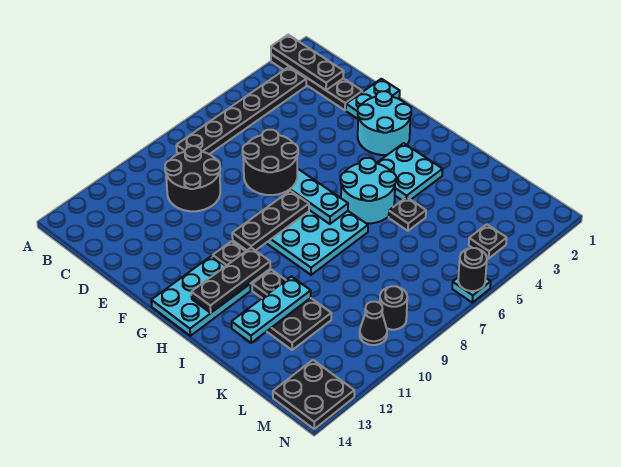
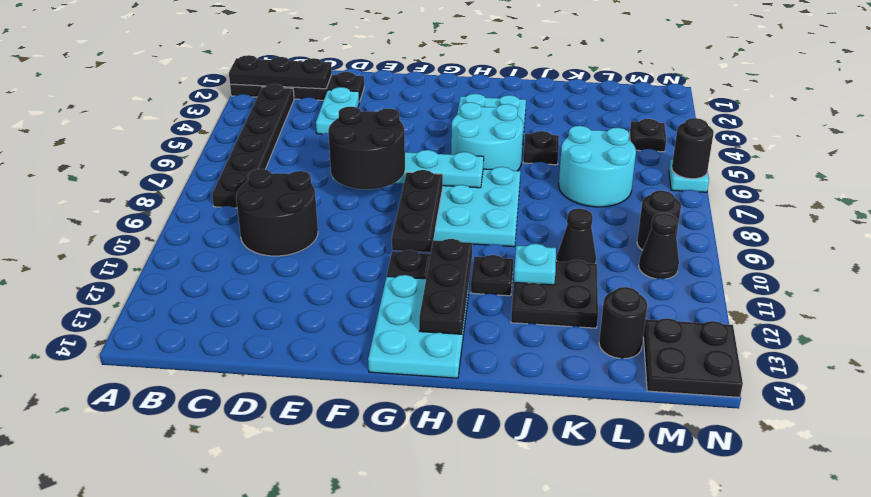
cyan 1x2 plate [346,79,400,119] -> cyan 1x2 plate moved to [316,87,359,134]
cyan 2x2 round brick [358,91,411,155] -> cyan 2x2 round brick moved to [559,126,636,207]
cyan 1x3 plate [232,276,311,343] -> cyan 1x1 plate [514,244,556,285]
none -> black 1x1 cone [557,209,596,264]
none -> black 1x1 round brick [599,287,647,359]

